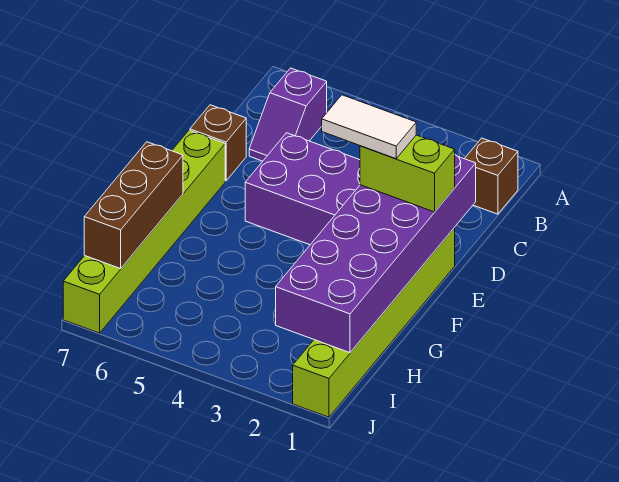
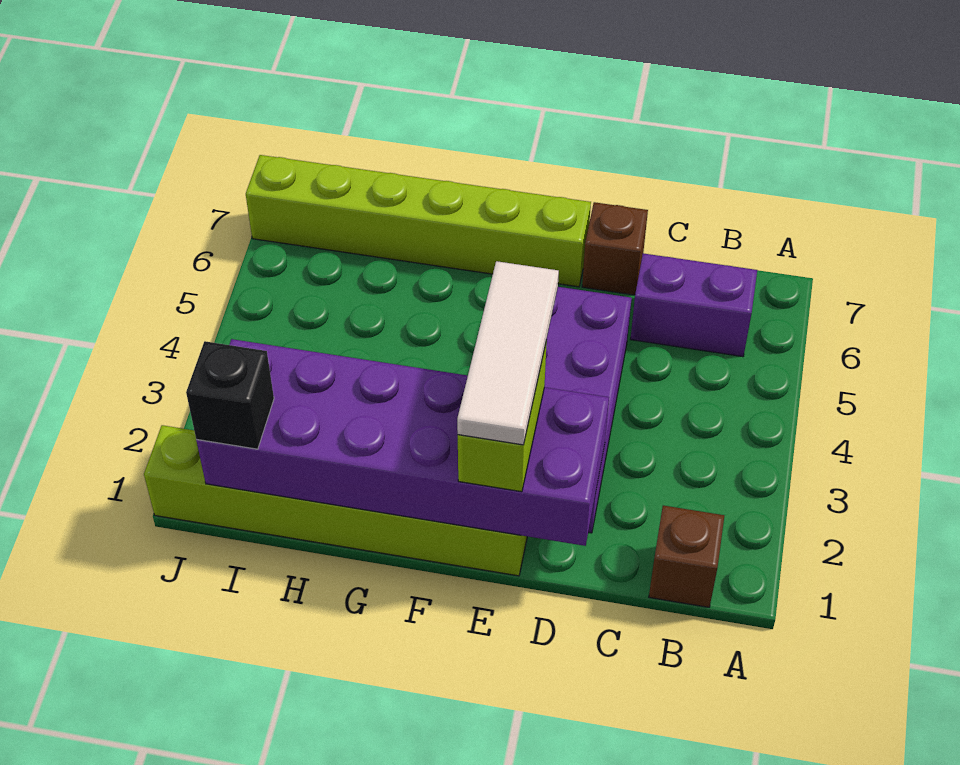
purple 1x2 slope [249,68,327,161] -> purple 1x2 brick [631,253,757,357]
white 1x2 tile [322,95,416,159] -> white 1x3 tile [457,261,559,445]
brown 1x3 brick [84,142,183,269] -> none
none -> black 1x1 brick [186,341,274,449]

